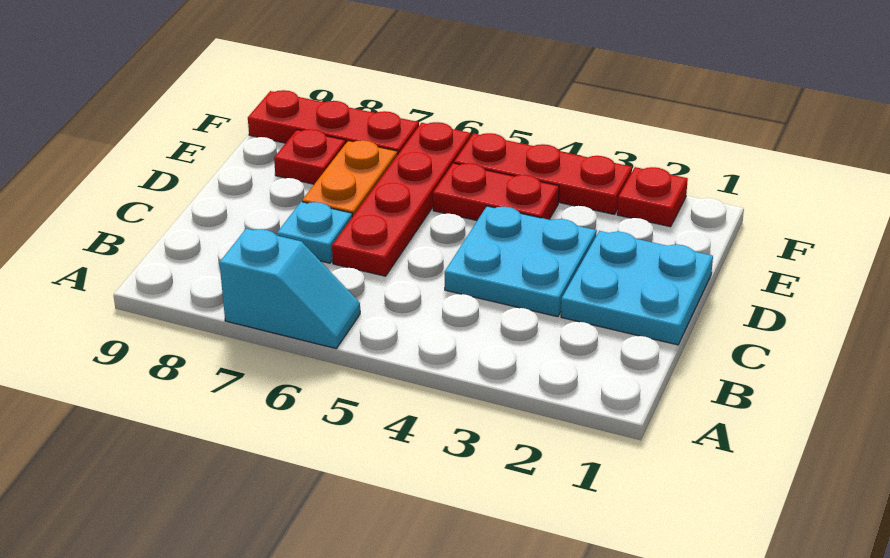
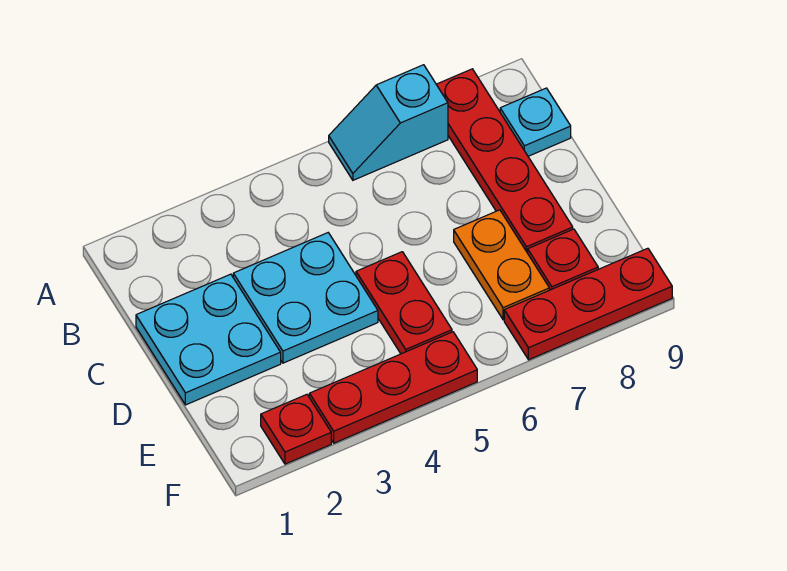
red 1x4 plate [332,122,471,276] -> red 1x4 plate moved to [436,69,573,253]
cyan 1x1 plate [277,202,352,263] -> cyan 1x1 plate moved to [500,88,571,156]
red 1x2 plate [433,163,559,220] -> red 1x2 plate turned to [356,252,452,354]

